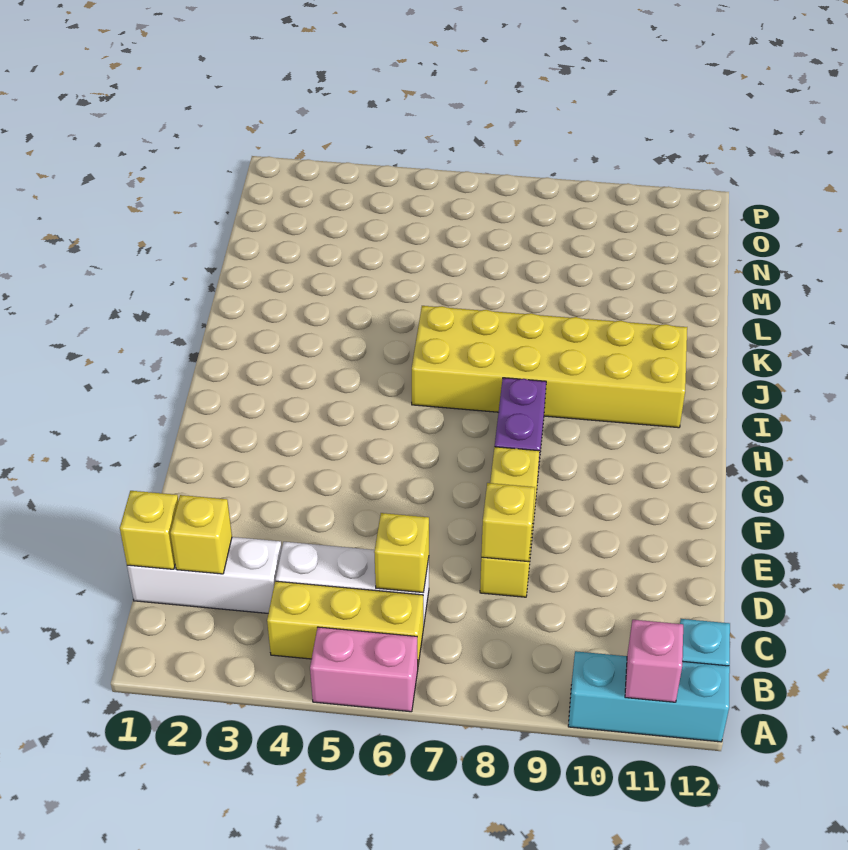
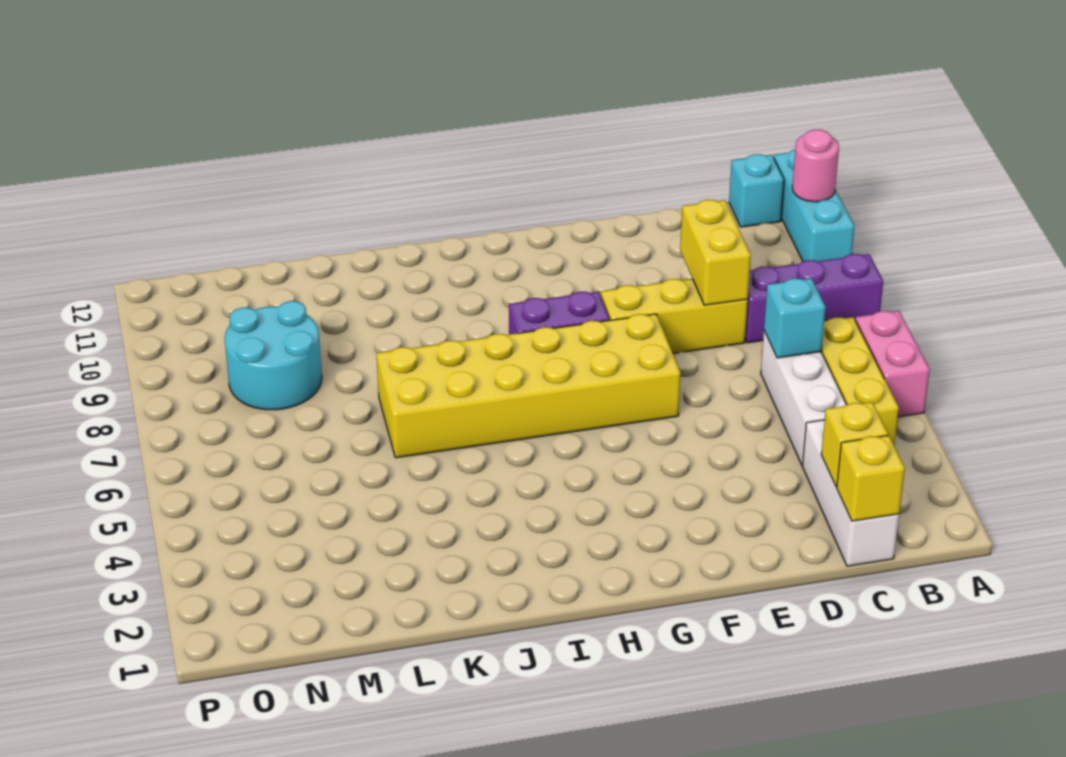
none -> purple 1x3 brick [745,254,883,343]
pink 1x1 brick [625,620,683,702] -> pink 1x1 round brick [792,130,839,202]
yellow 1x1 brick [374,513,429,593] -> cyan 1x1 brick [764,278,826,358]
yellow 1x1 brick [481,483,535,562] -> yellow 1x2 brick [680,200,751,305]
yellow 2x6 brick [412,306,687,428] -> yellow 2x6 brick turned to [377,314,681,458]
none -> cyan 2x2 round brick [225,301,322,410]

